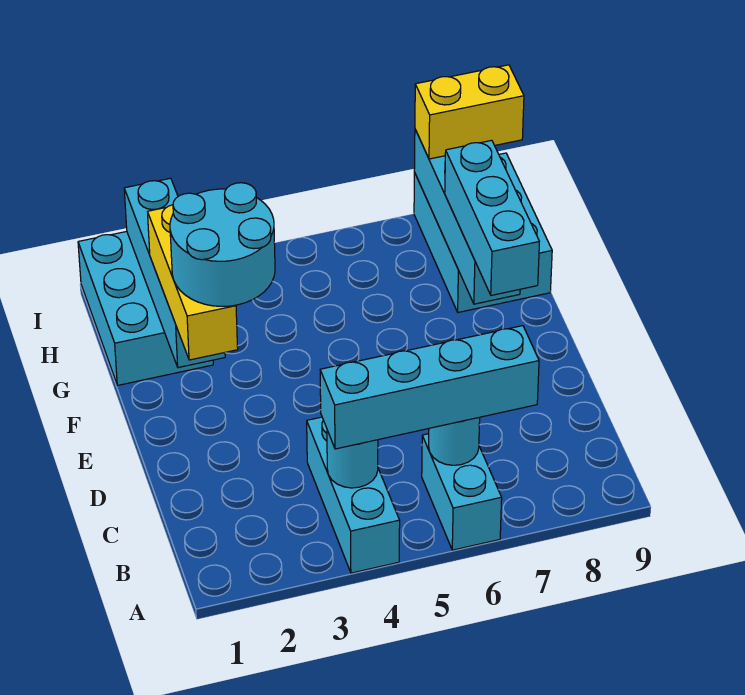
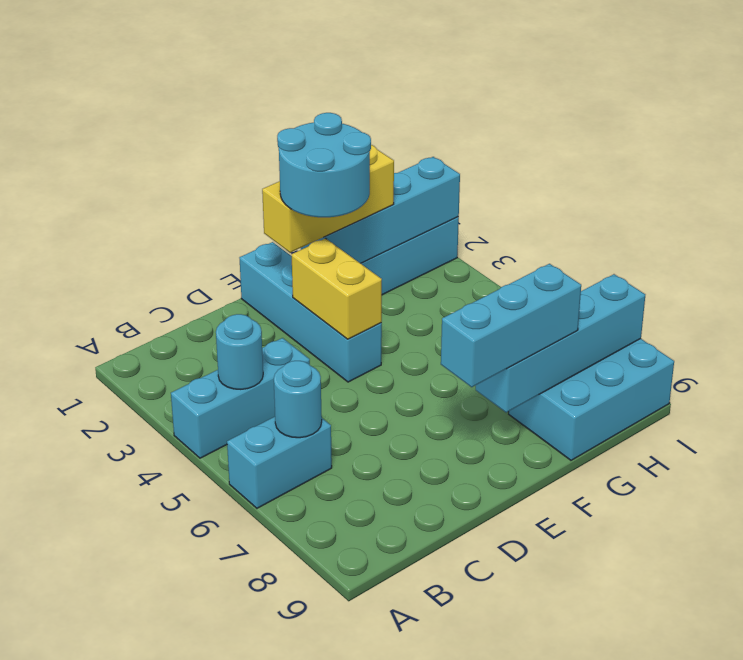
cyan 1x4 brick [320,326,539,449] -> cyan 1x4 brick moved to [240,242,382,382]
yellow 1x2 brick [415,65,524,159] -> yellow 1x2 brick moved to [292,238,382,339]

